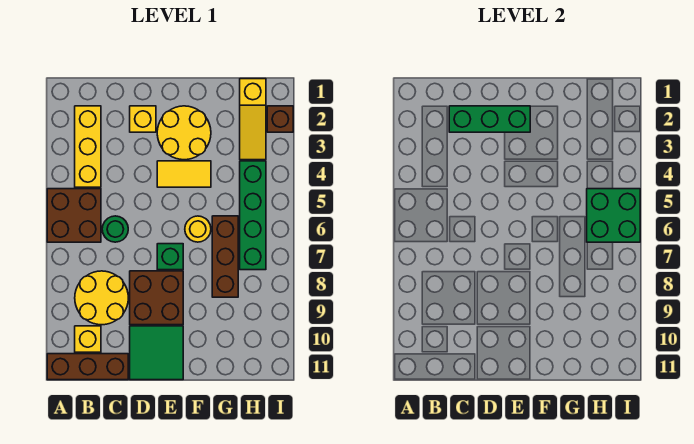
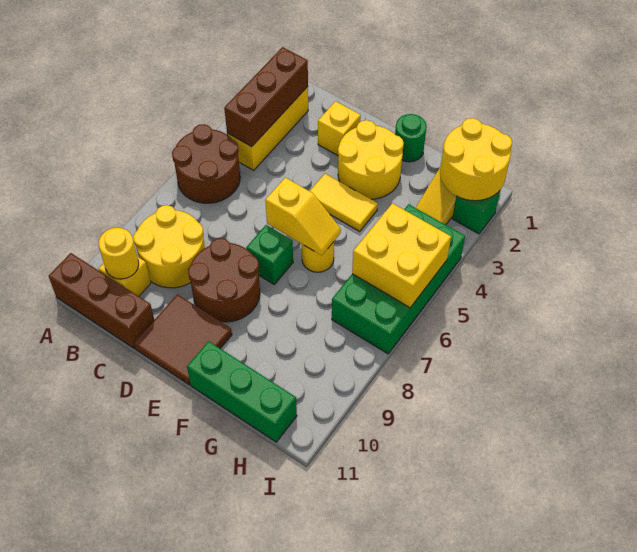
brown 2x2 brick [47,189,101,242] -> brown 2x2 round brick [172,124,240,203]
none -> yellow 1x1 round brick [99,228,139,279]
green 1x3 brick [449,106,530,132] -> green 1x3 brick moved to [187,341,297,442]
green 1x1 round brick [102,216,128,242] -> green 1x1 round brick moved to [395,114,427,162]
brown 2x2 brick [130,271,183,325] -> brown 2x2 round brick [188,238,260,322]
green 2x2 tile [130,326,183,380] -> brown 2x2 tile [134,294,232,385]
none -> yellow 1x2 slope [265,178,341,256]
brown 1x3 brick [212,216,238,297] -> brown 1x3 brick moved to [224,47,308,147]
none -> yellow 2x2 round brick [440,118,512,201]
green 1x4 brick [240,161,266,270] -> green 2x4 brick [332,204,465,354]
green 2x2 brick [587,189,640,242] -> yellow 2x2 brick [352,203,451,307]
brown 1x1 brick [267,106,293,132] -> green 1x1 brick [452,191,500,234]

